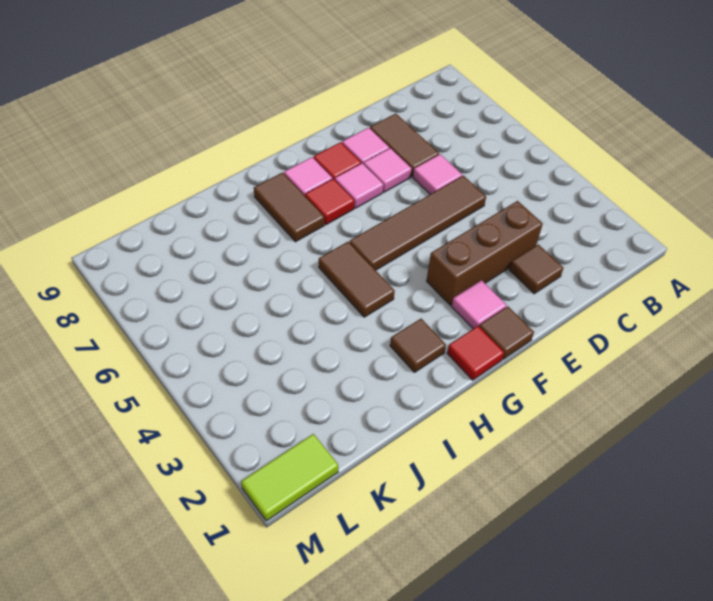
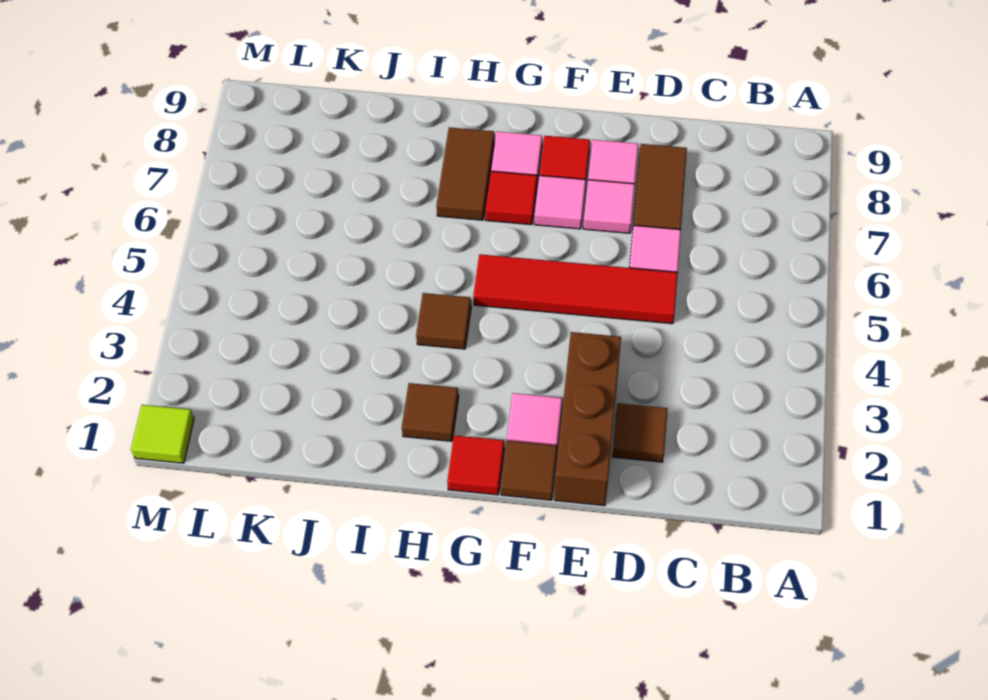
brown 1x3 brick [427,201,543,305] -> brown 1x3 brick turned to [554,332,621,506]
brown 1x4 tile [350,176,486,270] -> red 1x4 tile [473,254,678,324]
brown 1x2 tile [319,242,395,317] -> brown 1x1 tile [416,293,471,349]
lime 1x2 tile [241,434,338,521] -> lime 1x1 tile [131,405,194,463]

